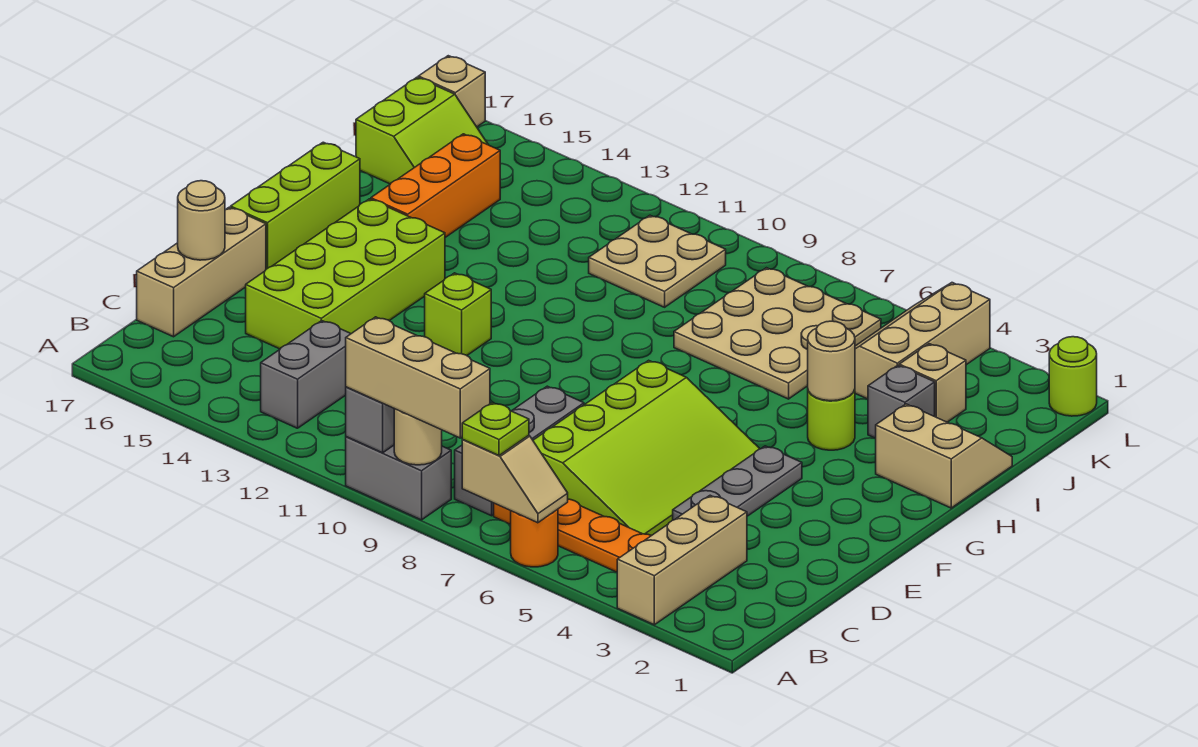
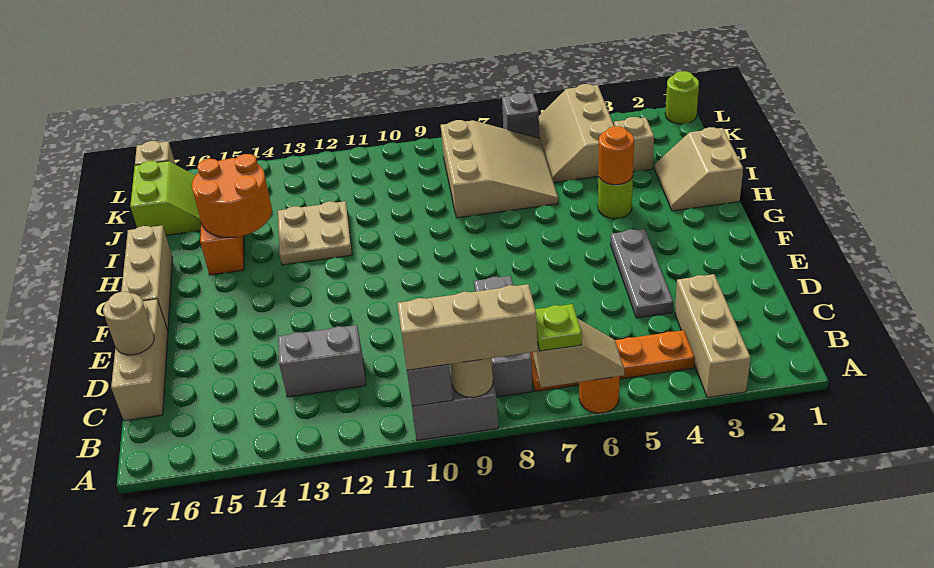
grey 1x2 brick [261,320,351,428] -> grey 1x2 brick turned to [278,325,366,397]
lime 3x4 slope [533,360,760,535] -> none
lime 2x4 brick [246,199,445,349] -> none
lime 1x1 brick [425,273,491,355] -> none
lime 1x3 brick [231,142,360,269] -> tan 1x3 brick [121,225,173,330]
tan 2x2 slope [875,404,1012,508] -> tan 2x2 slope turned to [655,127,743,211]
tan 1x1 round brick [808,321,855,401] -> orange 1x1 round brick [598,126,634,185]
none -> orange 2x2 round brick [192,154,272,237]
grey 1x1 brick [868,365,935,438] -> grey 1x1 brick moved to [502,93,539,138]
tan 3x3 plate [674,268,881,399] -> tan 3x3 slope [441,120,558,218]
tan 2x2 plate [589,215,726,307] -> tan 2x2 plate moved to [278,201,352,265]

